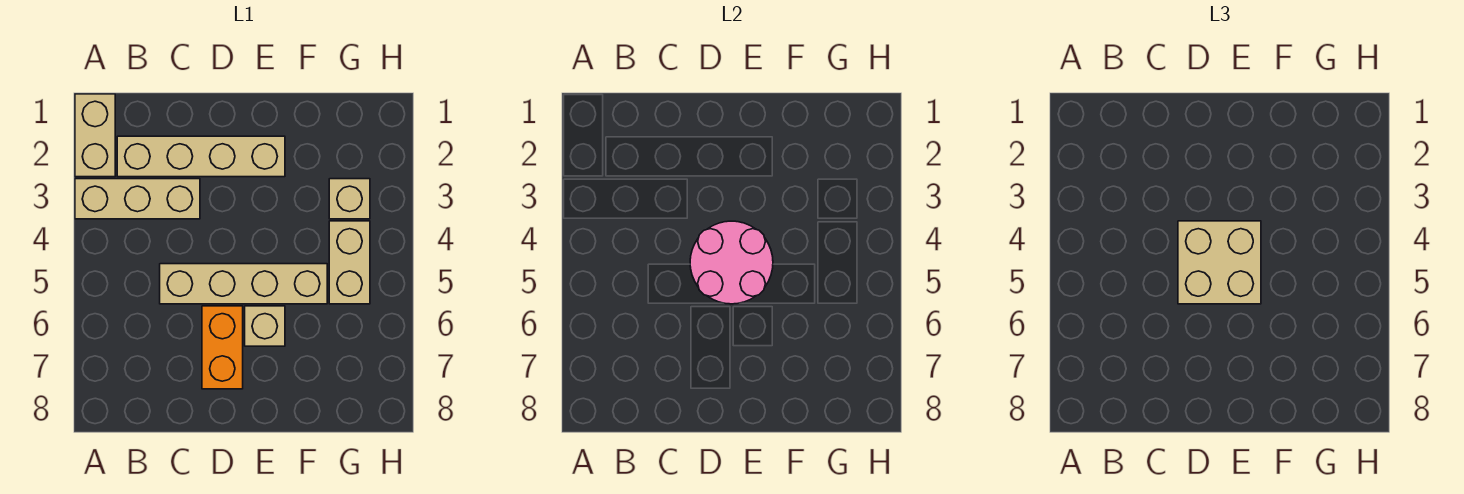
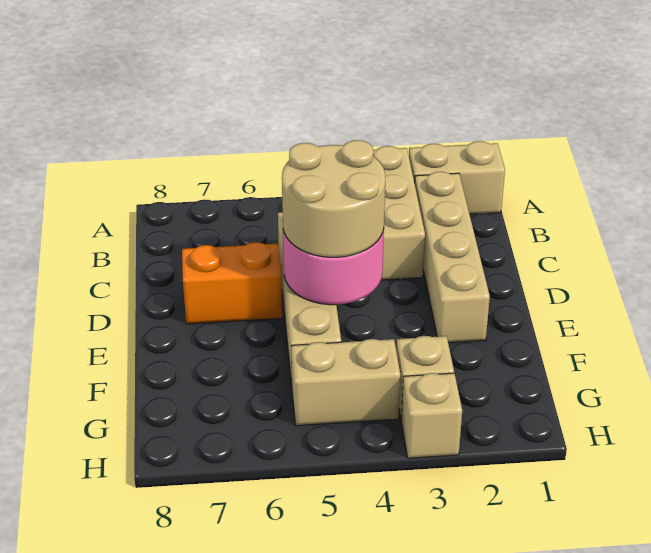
tan 2x2 brick [1178,221,1261,304] -> tan 2x2 round brick [282,140,385,257]
tan 1x1 brick [245,306,285,346] -> tan 1x1 brick moved to [401,373,462,458]

